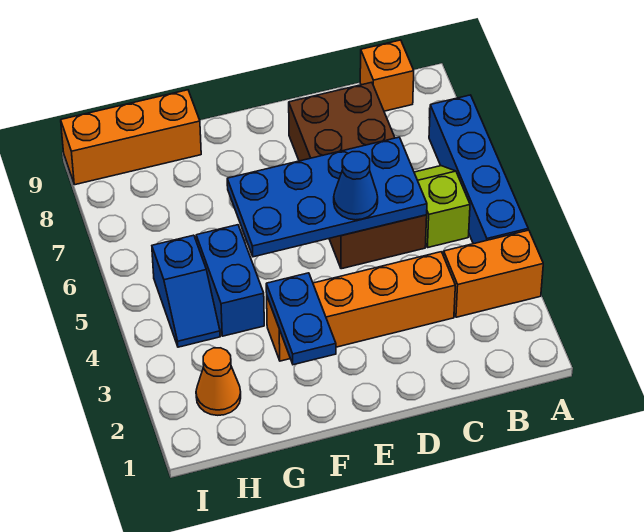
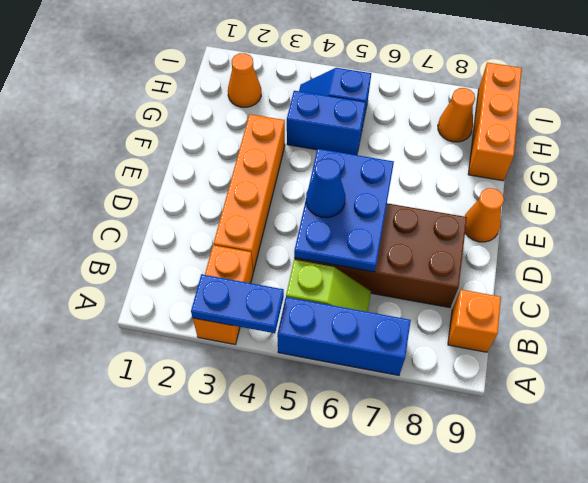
blue 1x4 brick [429,95,528,244] -> blue 1x3 brick [277,297,411,375]
blue 2x4 plate [227,137,427,257] -> blue 2x3 plate [294,149,394,272]
none -> orange 1x1 cone [465,188,504,242]
blue 1x2 plate [266,273,336,365] -> blue 1x2 plate moved to [191,274,284,333]
none -> orange 1x1 cone [438,88,475,142]

